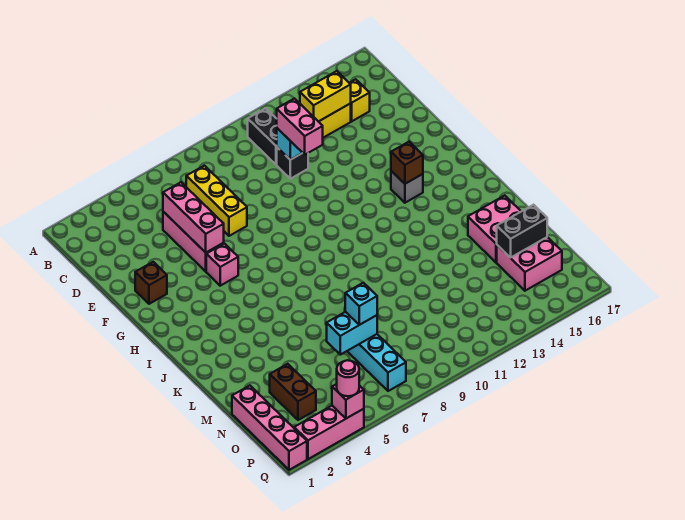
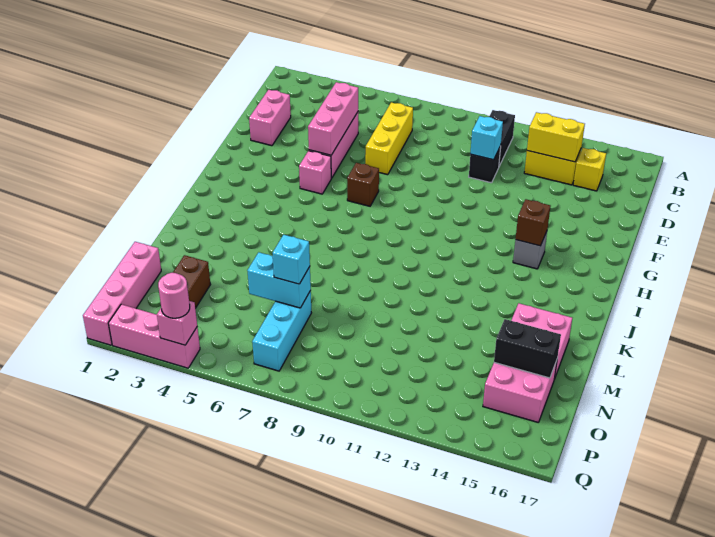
pink 1x2 brick [277,99,323,155] -> pink 1x2 brick moved to [249,90,291,146]
brown 1x1 brick [135,262,167,304] -> brown 1x1 brick moved to [347,163,379,206]

